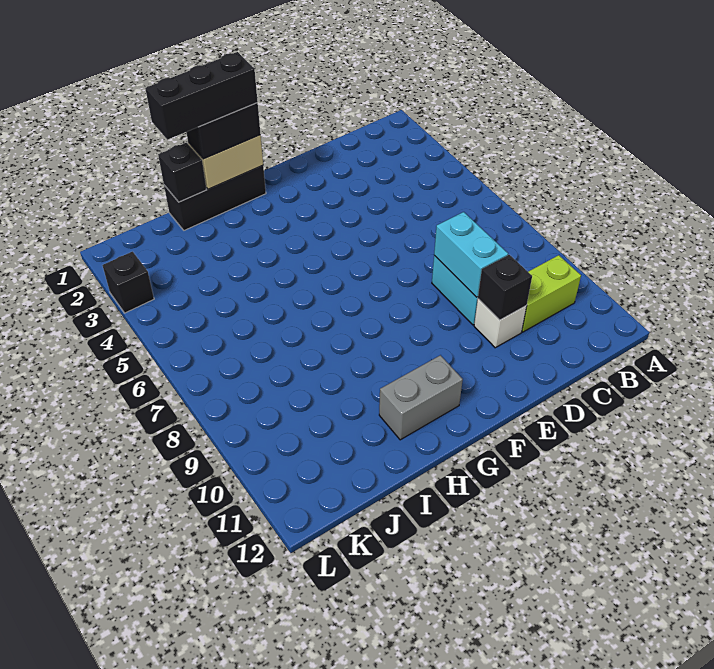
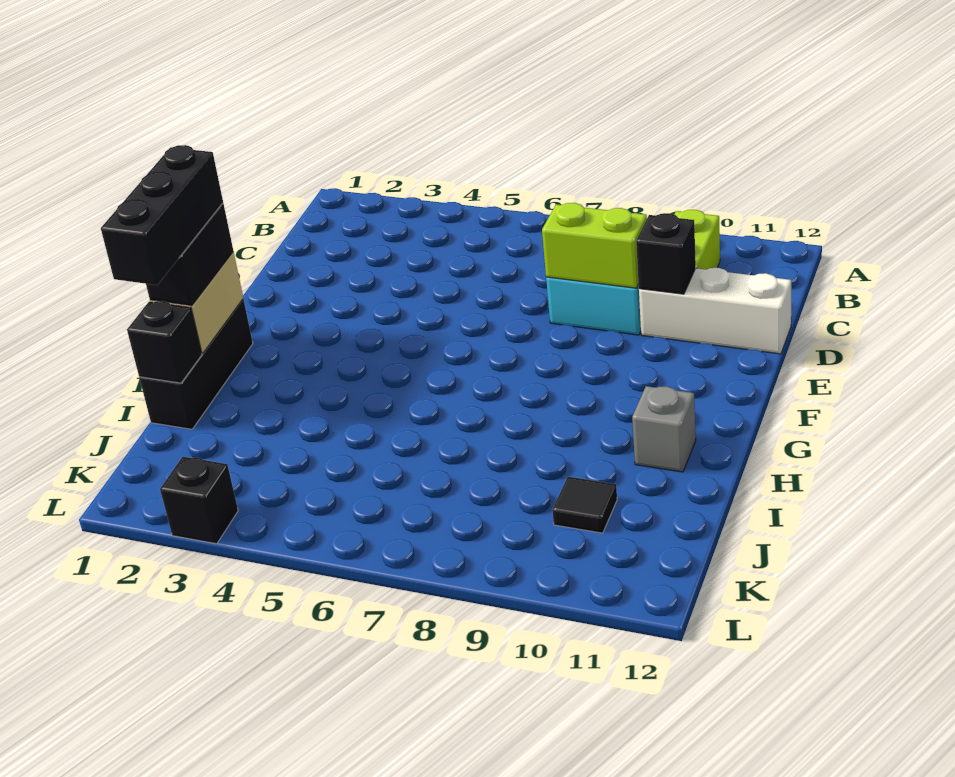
cyan 1x2 brick [434,212,508,297] -> lime 1x2 brick [542,203,647,288]
white 1x1 brick [474,299,526,348] -> white 1x3 brick [639,268,791,354]
grey 1x2 brick [379,355,463,440] -> grey 1x1 brick [632,386,696,472]
none -> black 1x1 tile [552,477,617,533]

